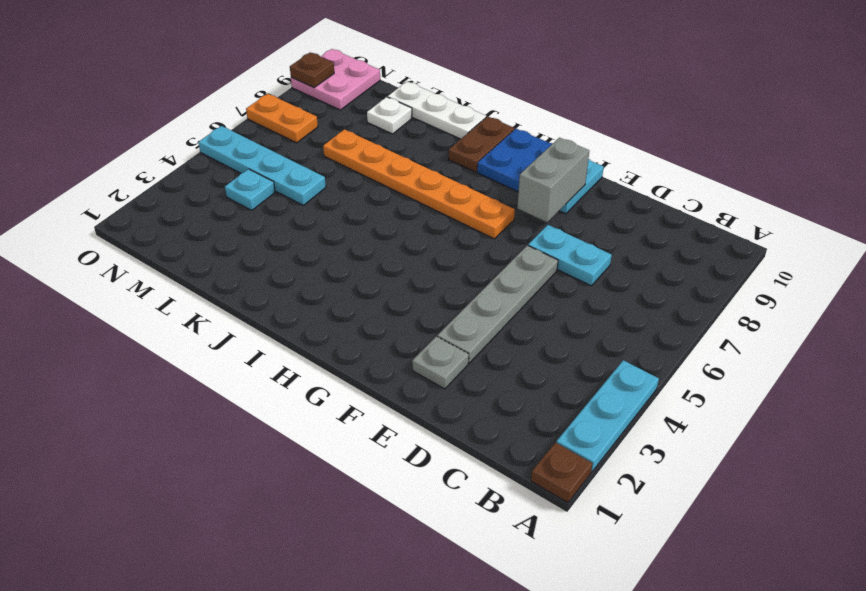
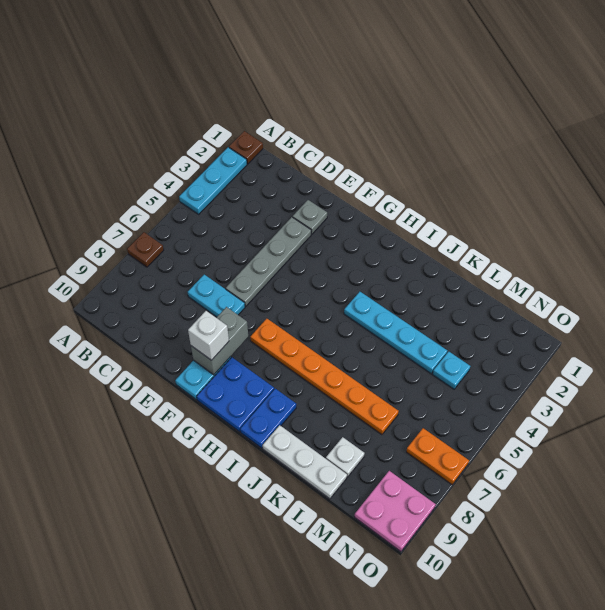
none -> white 1x1 brick [188,311,229,360]
brown 1x2 plate [449,116,514,172] -> blue 1x2 plate [240,389,296,448]
cyan 1x4 plate [198,126,326,205] -> cyan 1x4 plate moved to [344,292,447,373]
brown 1x1 plate [290,52,334,88] -> brown 1x1 plate moved to [127,232,164,267]

